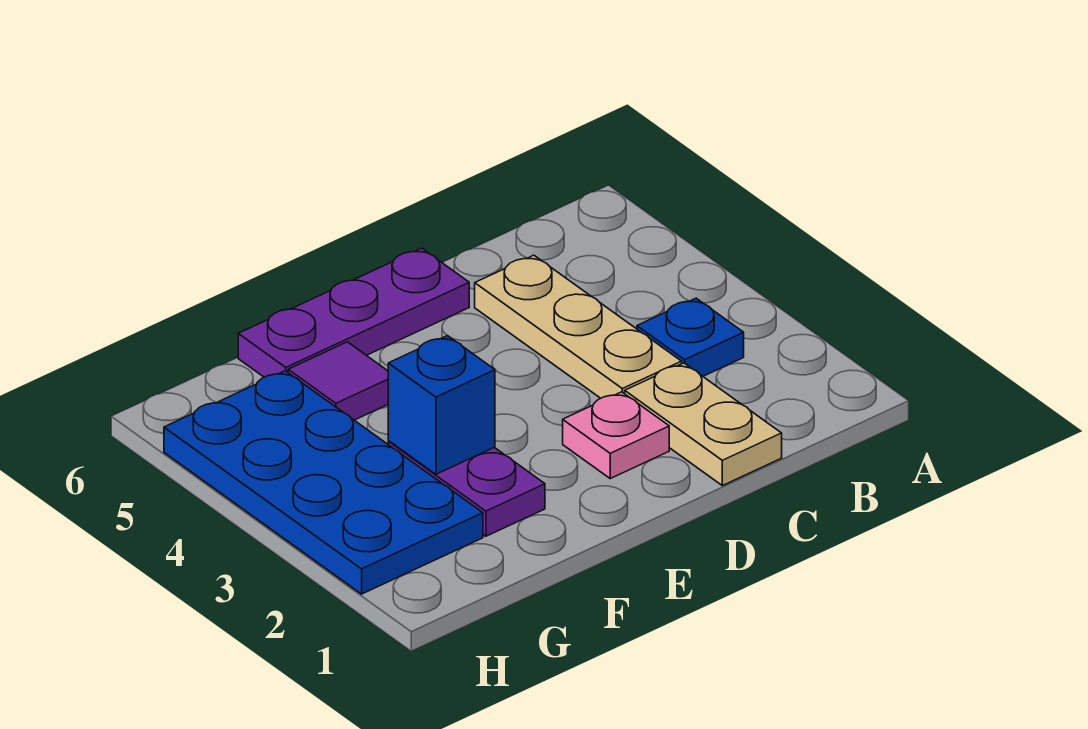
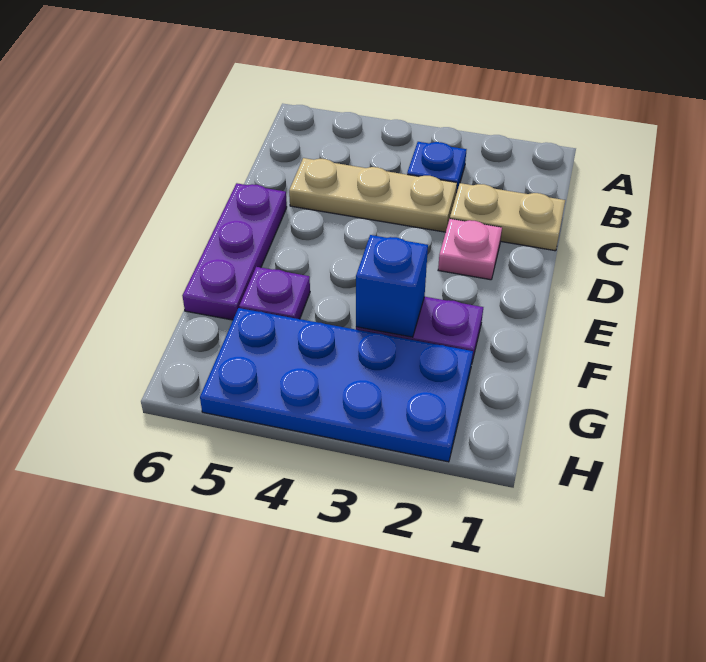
purple 1x1 tile [288,342,388,420] -> purple 1x1 plate [239,267,310,319]

